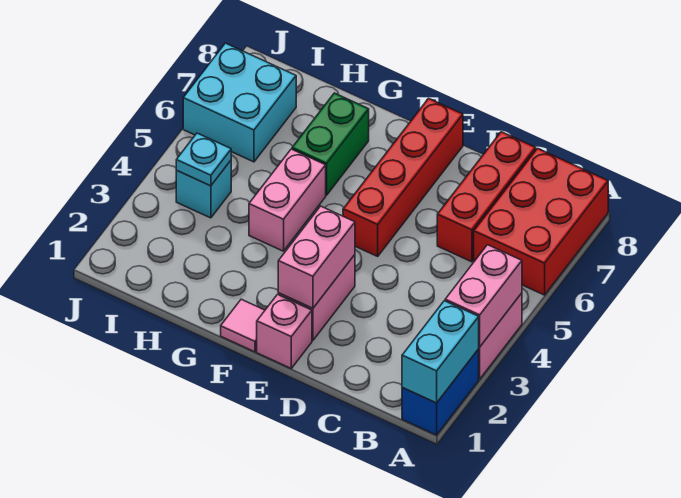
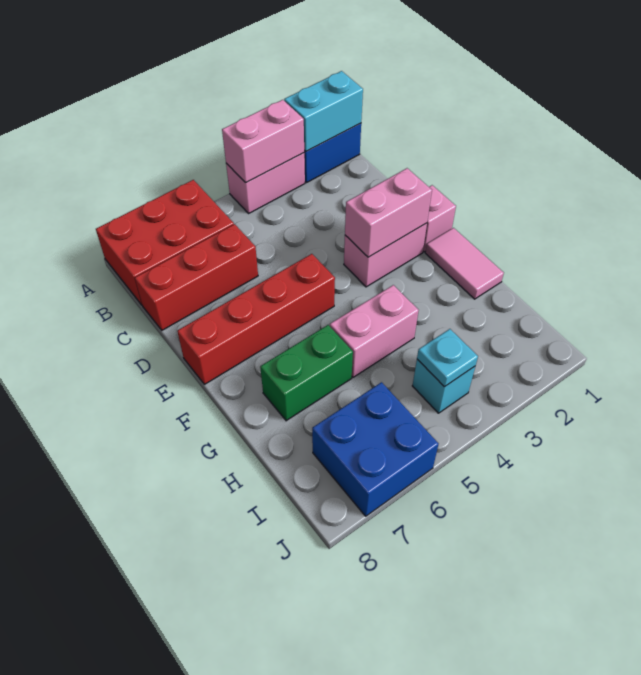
pink 1x1 tile [221,299,265,352] -> pink 1x2 tile [425,228,504,299]
cyan 2x2 brick [183,43,296,162] -> blue 2x2 brick [312,382,439,516]

